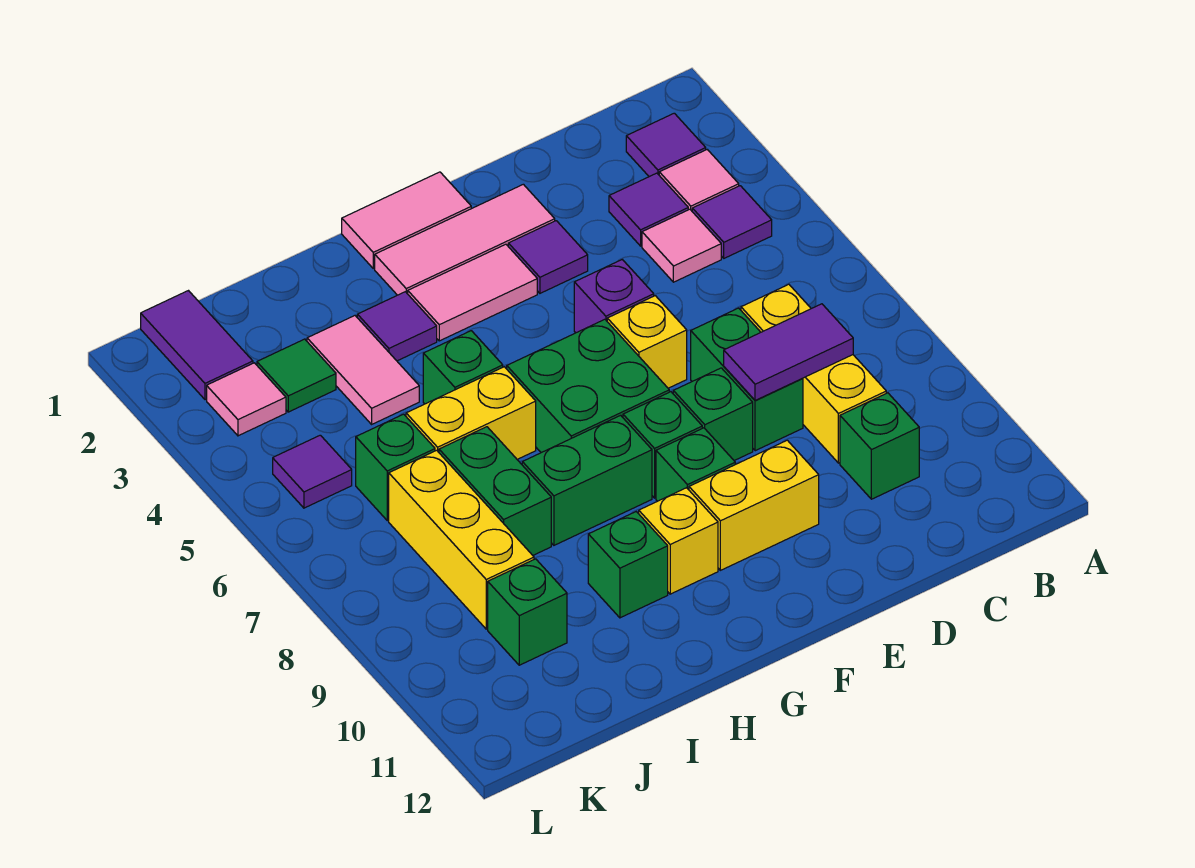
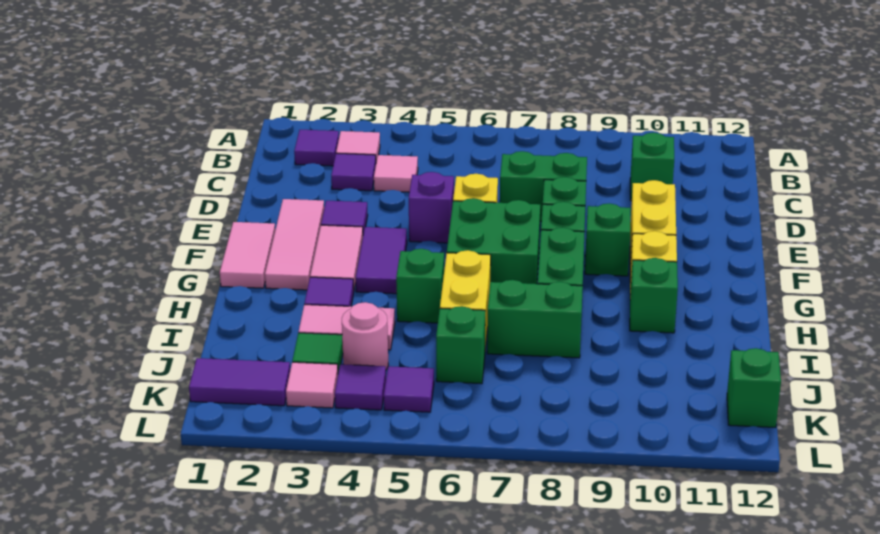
purple 1x1 tile [692,186,772,258] -> purple 1x1 tile moved to [335,364,386,410]
yellow 1x3 brick [741,284,886,463] -> none
purple 1x2 tile [724,304,853,400] -> purple 1x2 tile moved to [356,227,407,294]
none -> pink 1x1 round brick [342,302,388,370]
yellow 1x3 brick [389,450,534,629] -> none
green 1x1 brick [488,559,567,665] -> green 1x1 brick moved to [727,348,781,428]

